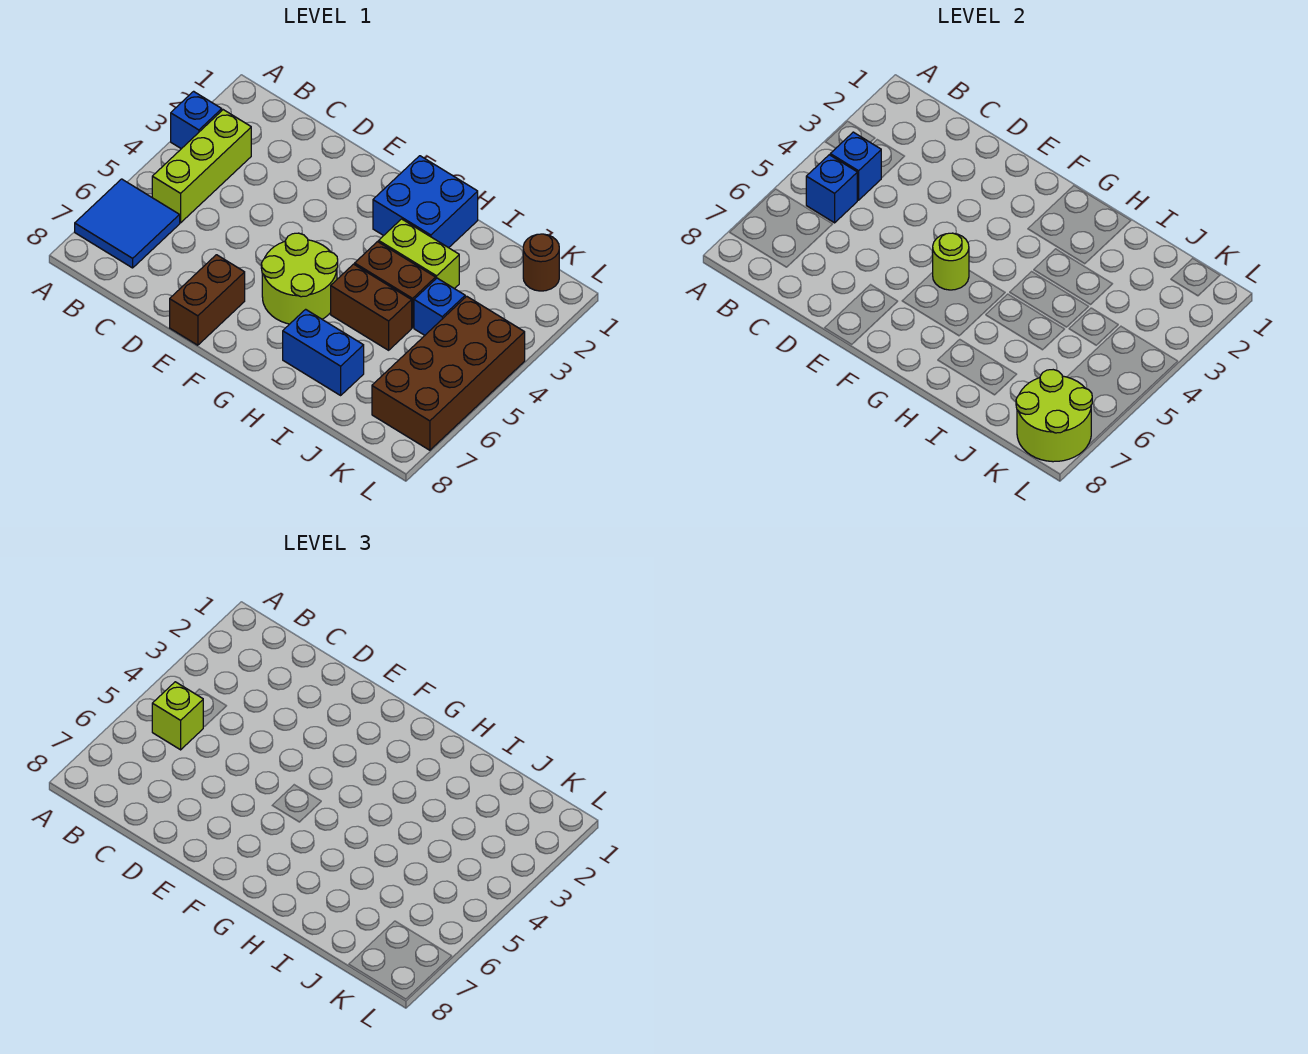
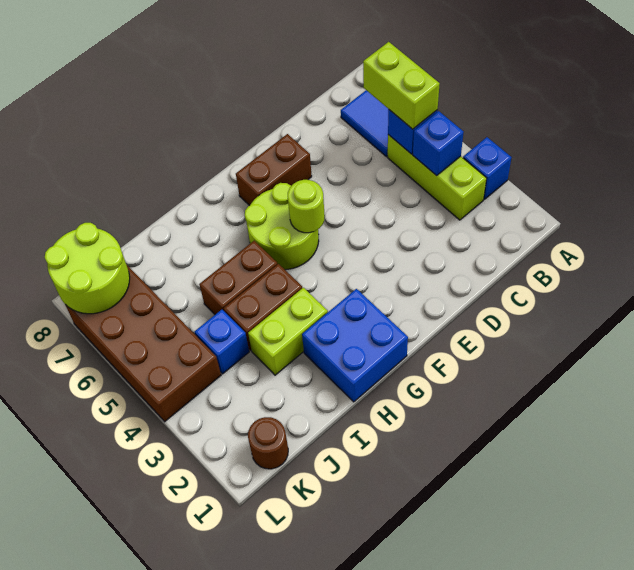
lime 1x1 brick [152,682,203,750] -> lime 1x2 brick [363,42,440,129]
brown 1x2 brick [170,255,245,345] -> brown 1x2 brick turned to [236,134,312,206]
blue 1x2 brick [283,309,364,395] -> none

